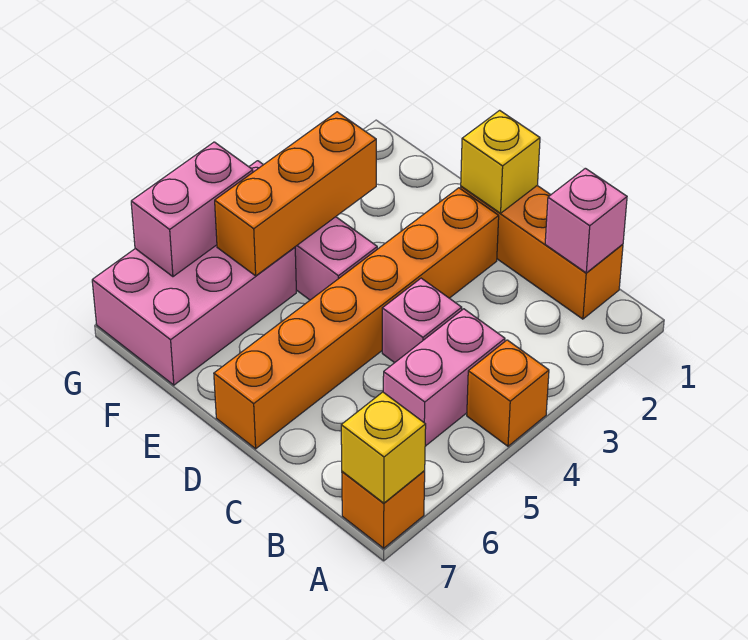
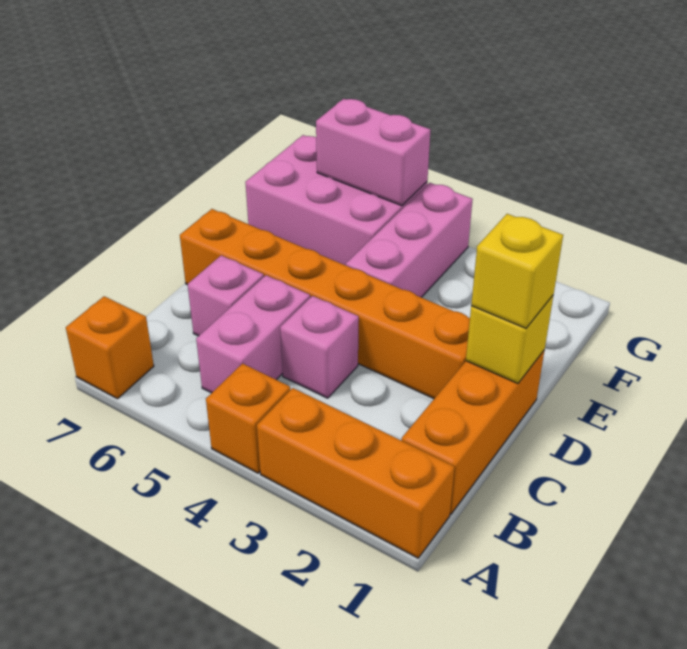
yellow 1x1 brick [341,392,426,503] -> yellow 1x1 brick moved to [471,214,563,328]
pink 1x1 brick [545,168,627,273] -> pink 1x1 brick moved to [188,255,264,336]
pink 1x2 brick [383,309,505,446] -> pink 1x2 brick turned to [196,275,310,393]
orange 1x3 brick [215,112,376,276] -> orange 1x3 brick moved to [257,388,455,558]

